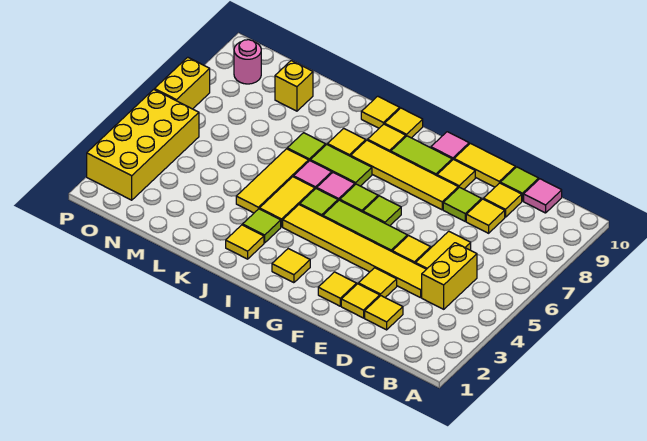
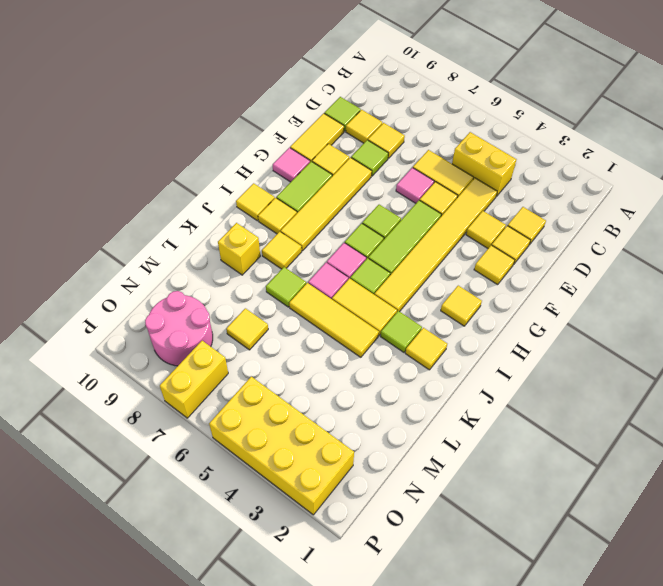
pink 1x1 tile [524,179,562,213] -> pink 1x1 tile moved to [396,168,434,203]
lime 1x2 tile [310,145,372,186] -> none
yellow 1x1 tile [361,96,400,128] -> yellow 1x1 tile moved to [226,308,268,350]
yellow 1x1 brick [275,61,313,111] -> yellow 1x1 brick moved to [218,223,260,275]
pink 1x1 round brick [234,40,261,84] -> pink 2x2 round brick [145,291,213,366]
yellow 1x2 brick [155,57,210,109] -> yellow 1x2 brick turned to [160,341,228,418]

